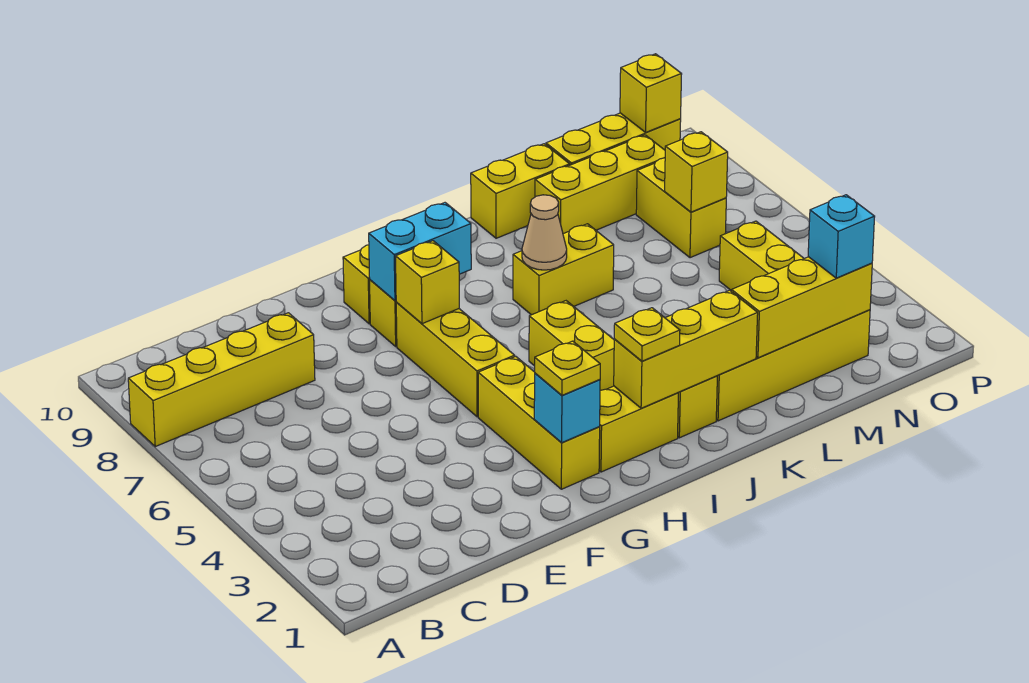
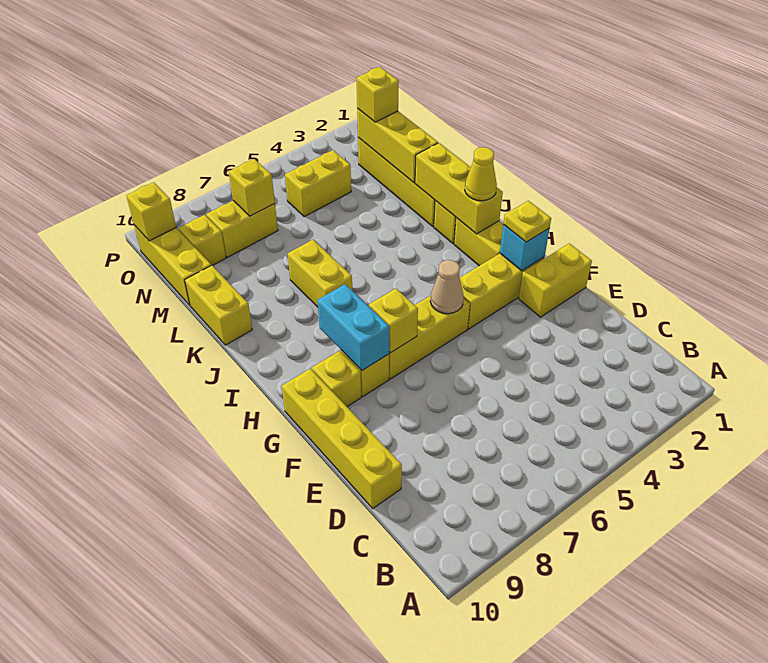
yellow 1x4 brick [128,313,315,447] -> yellow 1x4 brick moved to [282,369,402,508]
yellow 1x1 plate [614,308,680,361] -> yellow 1x1 cone [465,147,497,201]
yellow 1x2 brick [529,301,614,390] -> yellow 1x2 brick moved to [519,243,592,317]
tan 1x1 cone [522,195,567,270] -> tan 1x1 cone moved to [430,260,464,314]
yellow 1x3 brick [535,135,665,234] -> yellow 1x1 brick [179,215,226,265]
cyan 1x1 brick [808,195,875,278] -> yellow 1x1 brick [357,67,399,122]

